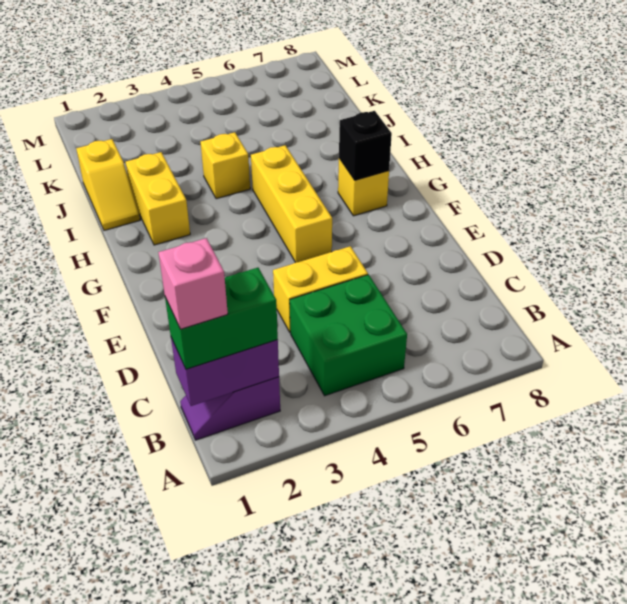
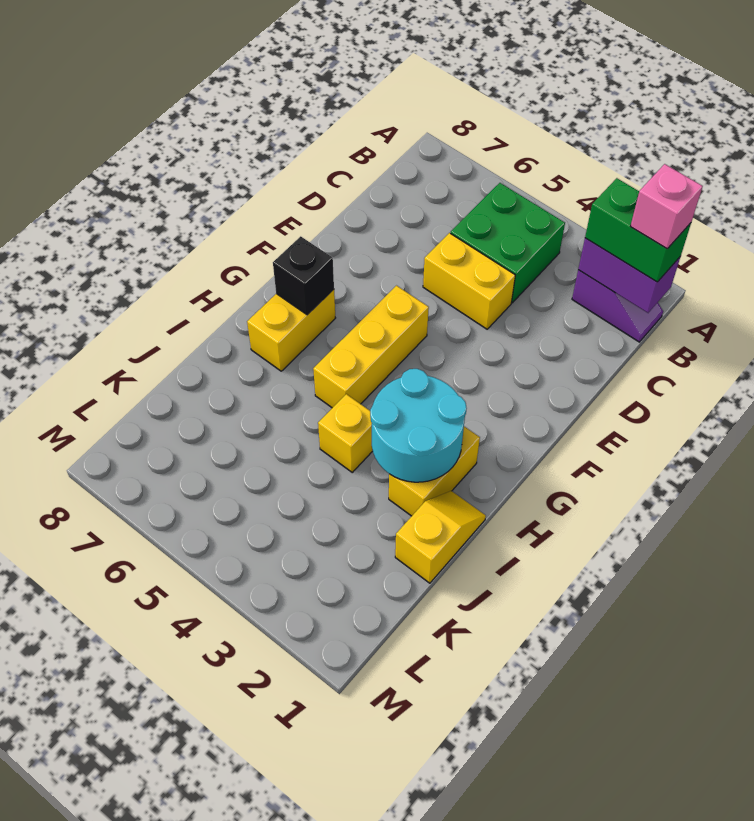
yellow 1x1 brick [338,159,389,216] -> yellow 1x2 brick [247,290,335,371]
none -> cyan 2x2 round brick [370,369,467,482]

